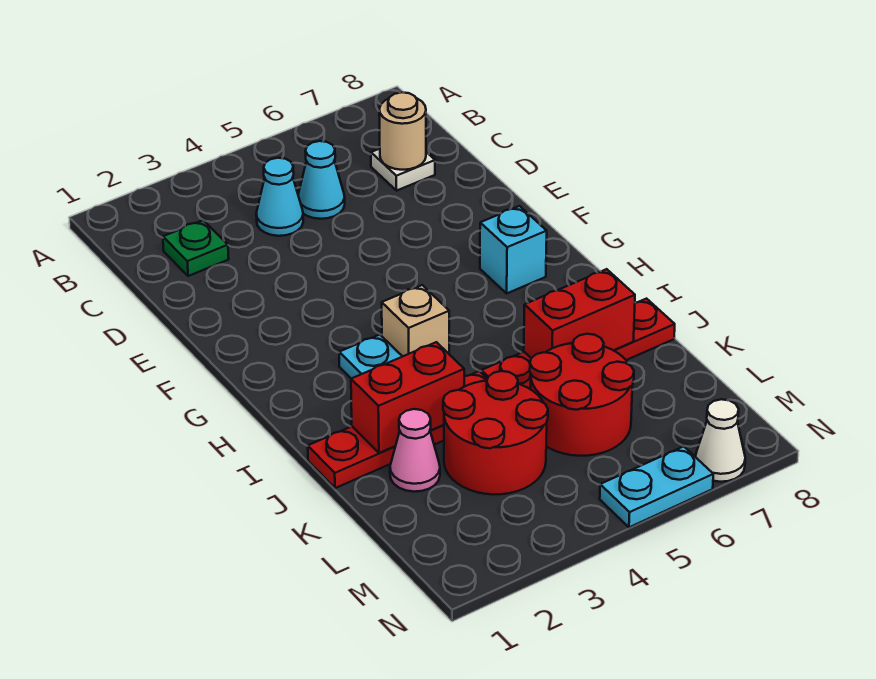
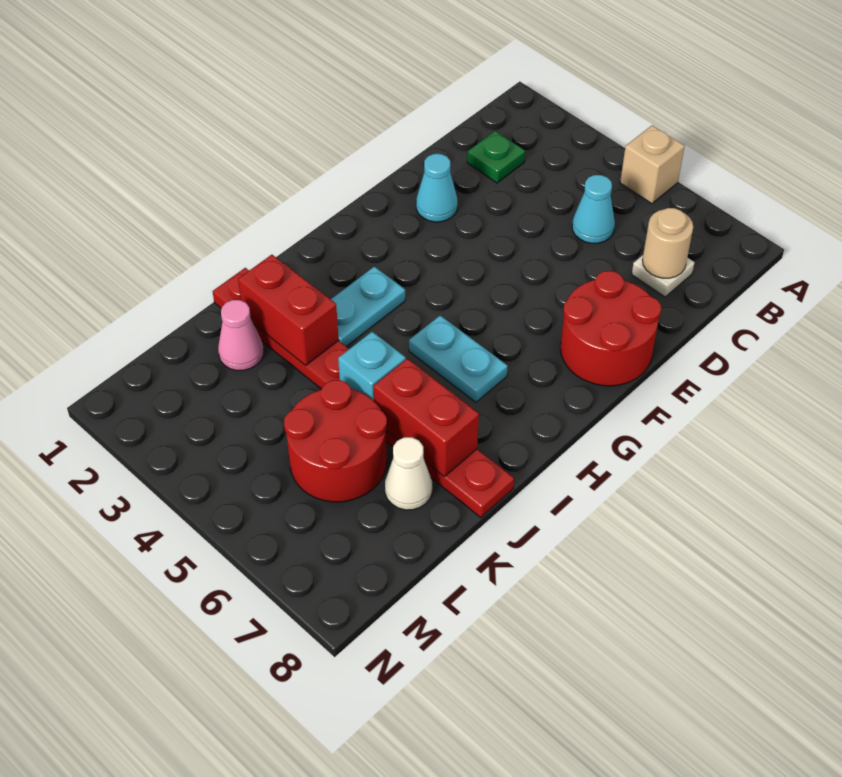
cyan 1x1 cone [256,158,303,236] -> cyan 1x1 cone moved to [416,154,458,222]
cyan 1x1 brick [480,206,547,293] -> cyan 1x1 brick moved to [338,332,406,401]
tan 1x1 brick [382,285,449,356] -> tan 1x1 brick moved to [620,125,685,204]
red 2x2 round brick [443,371,548,495] -> red 2x2 round brick moved to [561,271,661,386]
cyan 1x2 plate [600,446,713,527] -> cyan 1x2 plate moved to [409,316,508,402]
white 1x1 cone [696,399,745,482] -> white 1x1 cone moved to [385,437,432,510]

